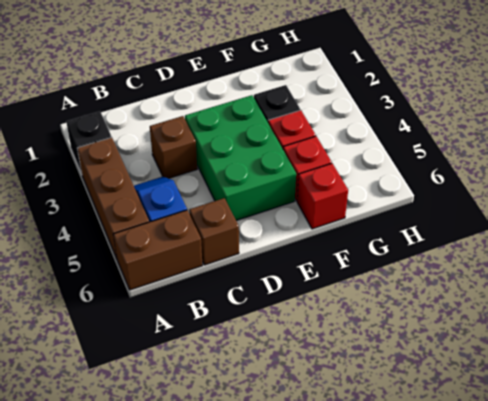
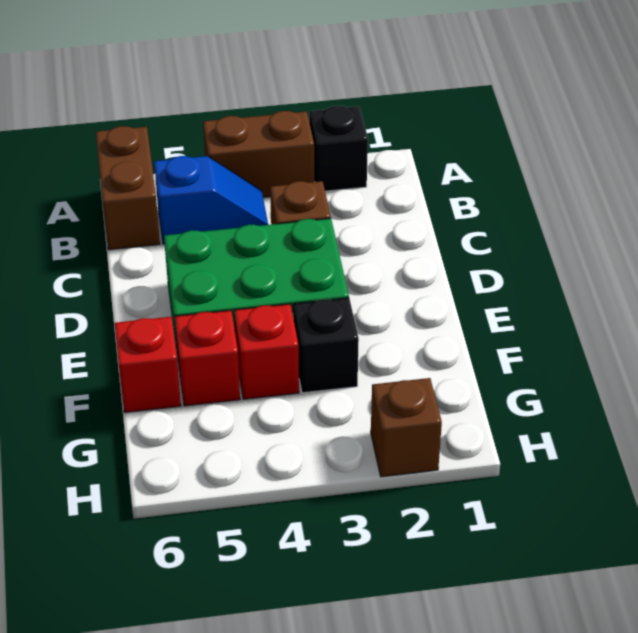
brown 1x3 brick [77,137,149,258] -> brown 1x2 brick [203,111,314,197]
brown 1x1 brick [189,198,239,265] -> brown 1x1 brick moved to [371,378,442,477]

